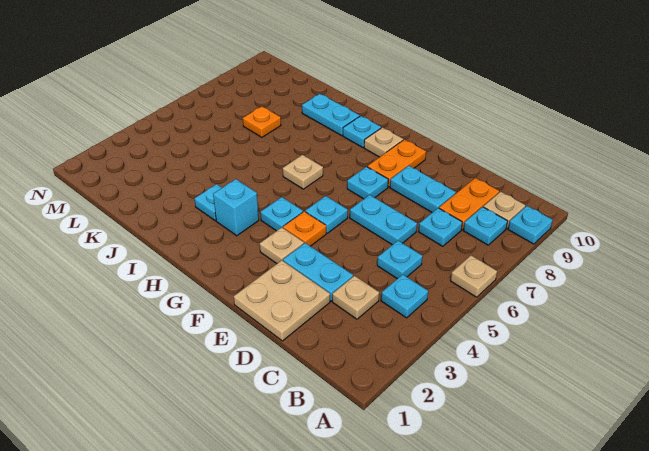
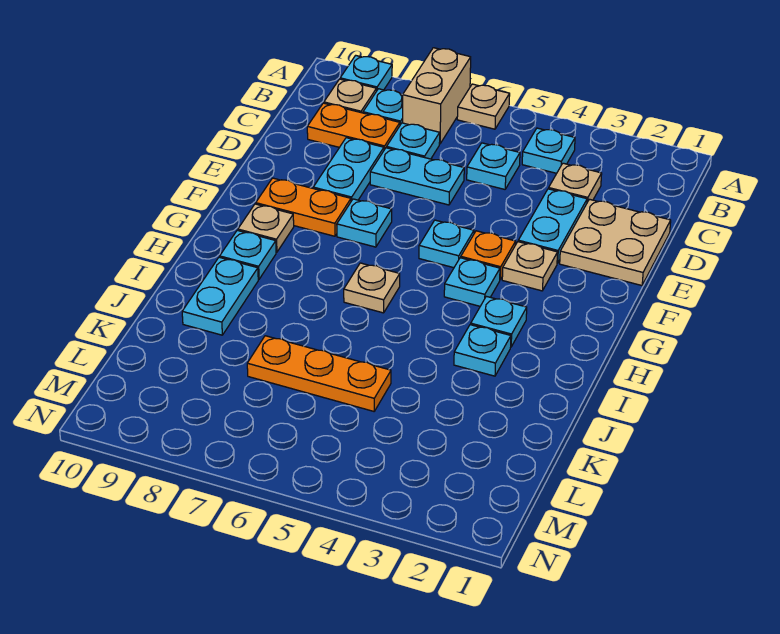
none -> tan 1x2 brick [403,48,471,144]
cyan 1x2 plate [350,195,417,245] -> cyan 1x2 plate turned to [370,148,464,205]
cyan 1x1 brick [213,179,259,236] -> cyan 1x1 plate [471,296,527,347]
orange 1x1 plate [243,106,281,137] -> orange 1x3 plate [247,336,391,411]

